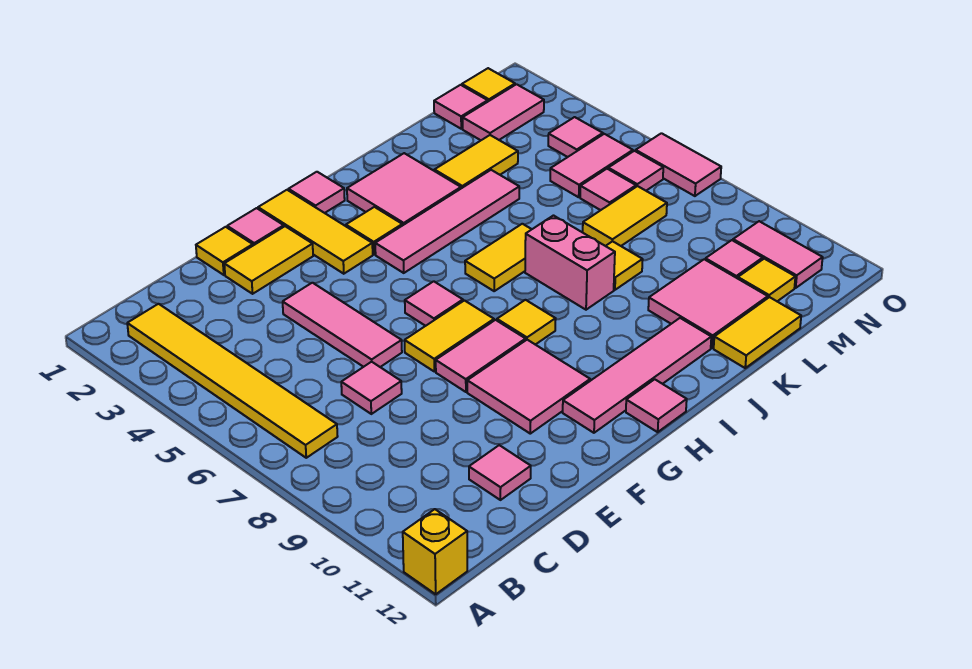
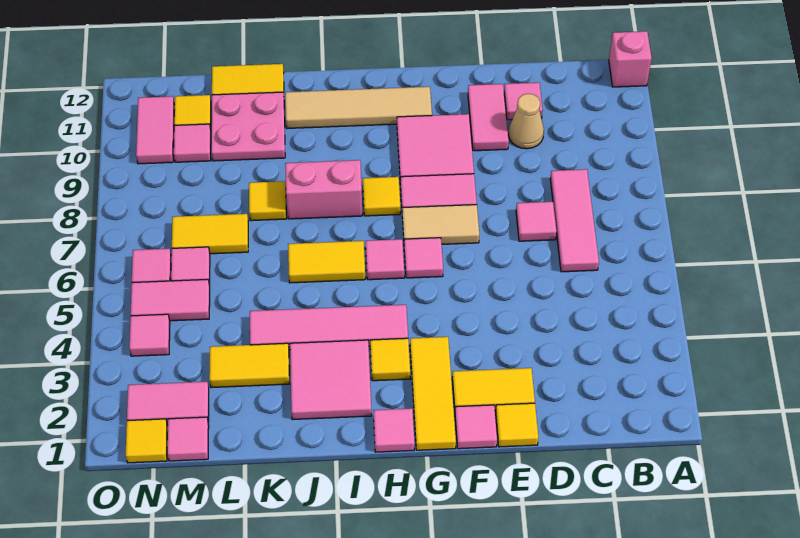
yellow 1x1 brick [403,509,467,594] -> pink 1x1 brick [609,31,652,87]
yellow 1x6 tile [127,304,338,458] -> none
none -> tan 1x1 cone [508,94,544,149]
pink 1x3 tile [283,283,402,367] -> pink 1x3 tile moved to [550,169,599,272]
yellow 1x2 tile [405,301,494,372] -> tan 1x2 tile [402,205,479,244]
pink 1x4 tile [563,318,711,433] -> tan 1x4 tile [285,87,432,128]
pink 1x1 tile [626,379,687,432] -> pink 1x1 tile moved to [366,239,404,280]
pink 1x2 brick [525,216,615,310] -> pink 1x2 brick turned to [285,160,362,219]
pink 2x2 tile [648,259,768,348] -> pink 2x2 plate [211,92,285,161]
pink 1x2 tile [636,133,721,196] -> pink 1x2 tile moved to [468,84,509,151]

